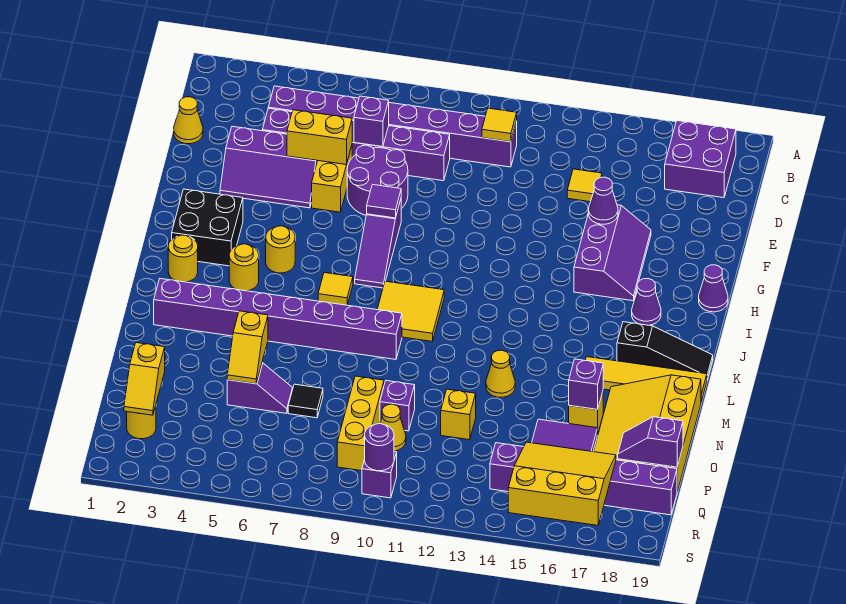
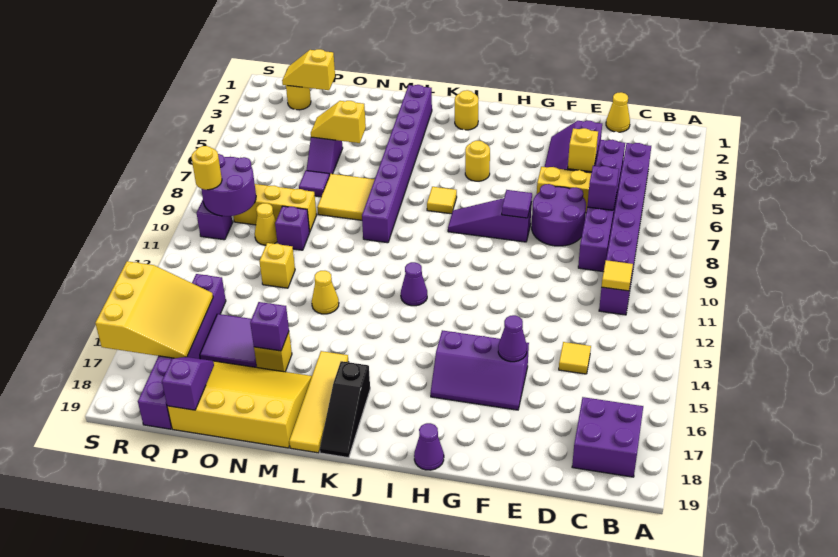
yellow 1x2 brick [287,110,352,165] -> yellow 1x1 brick [568,128,598,172]
black 2x2 brick [172,189,243,266] -> none
purple 1x1 cone [632,279,661,325] -> purple 1x1 cone moved to [401,262,427,306]
yellow 1x1 round brick [229,244,259,291] -> yellow 1x1 round brick moved to [191,146,222,190]
yellow 2x2 tile [377,281,444,341] -> yellow 2x2 tile moved to [317,174,375,220]
black 1x1 tile [288,384,323,418] -> purple 1x1 tile [299,171,329,197]
purple 1x1 round brick [365,424,394,471] -> purple 2x2 round brick [201,154,256,216]

